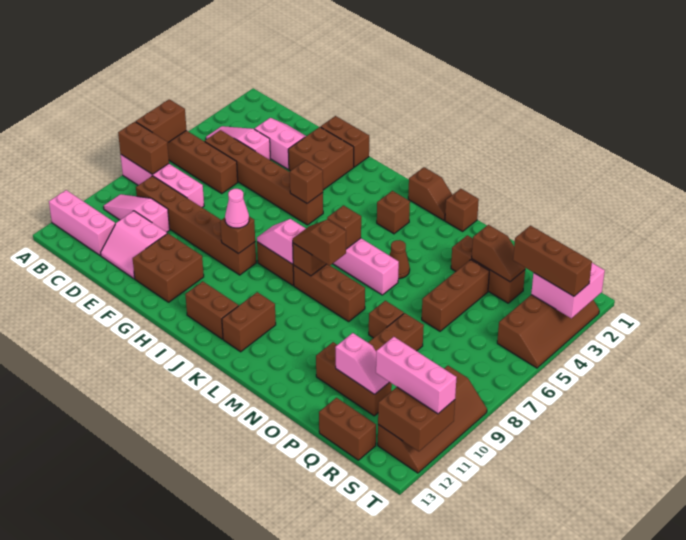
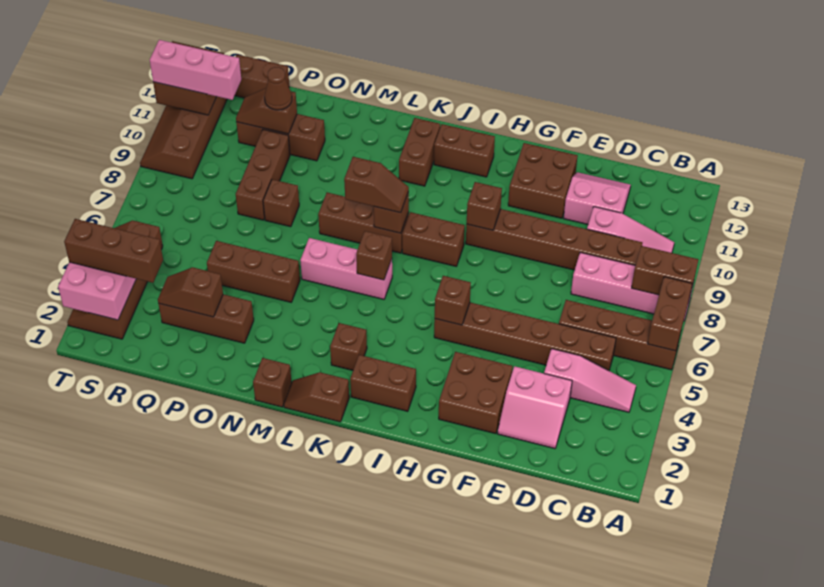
pink 1x3 brick [49,190,115,256] -> none
brown 1x2 brick [321,116,369,167] -> brown 1x2 brick moved to [350,355,416,411]
pink 1x1 cone [225,189,249,228] -> none
pink 1x2 slope [257,219,306,264] -> none
brown 1x1 cone [389,240,410,279] -> brown 1x1 cone moved to [264,67,292,110]
brown 1x3 brick [422,260,489,331] -> brown 1x3 brick turned to [207,241,300,302]
pink 1x2 slope [335,333,389,394] -> brown 1x2 slope [236,88,297,134]

